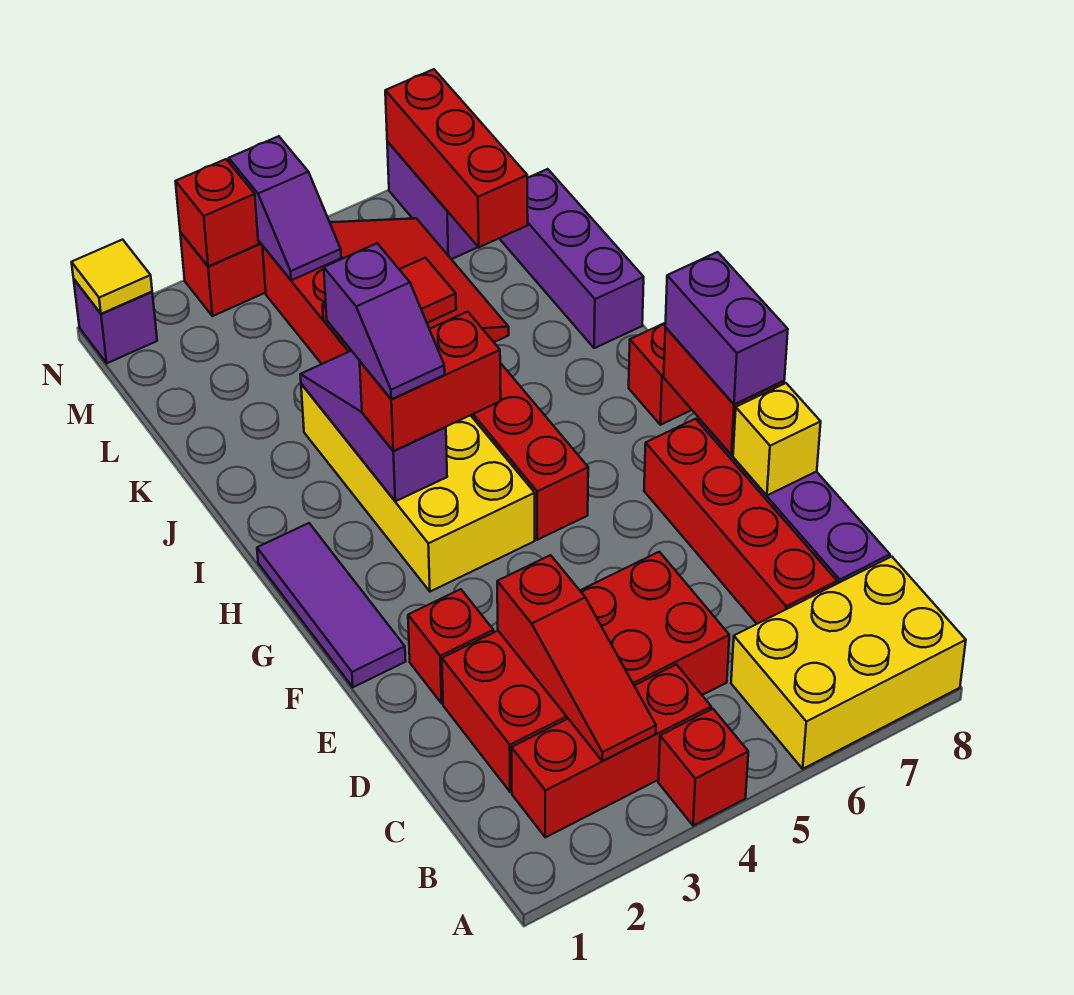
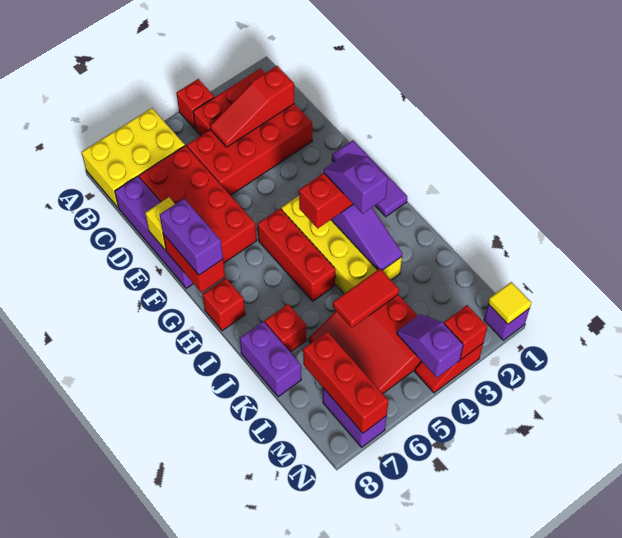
red 1x3 slope [497,555,656,761] -> red 1x3 slope turned to [210,66,294,147]
red 1x4 brick [644,419,837,624] -> red 2x4 brick [139,146,257,263]
red 1x1 brick [408,589,494,703] -> red 1x1 brick moved to [265,304,307,352]
purple 1x3 brick [500,169,644,348] -> purple 1x2 brick [240,321,301,397]

